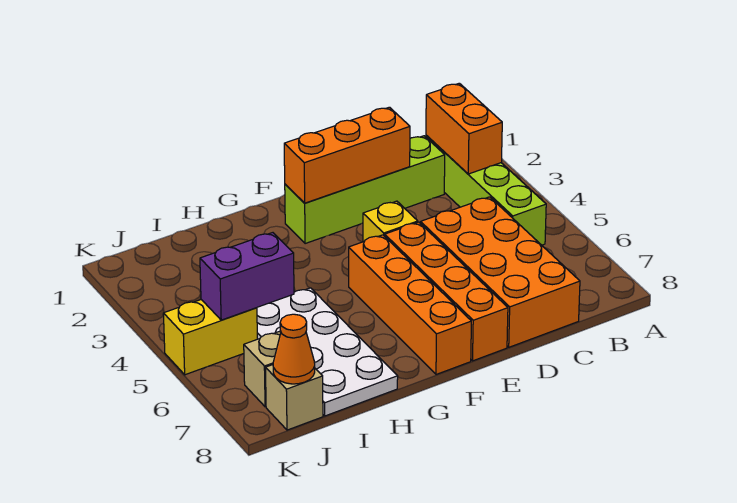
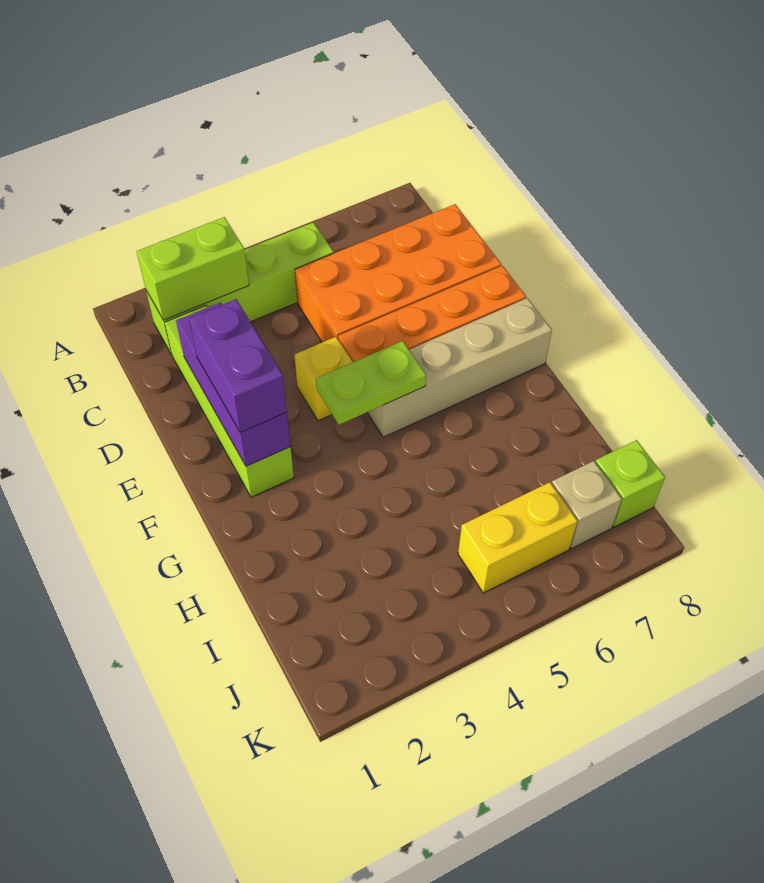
orange 1x2 brick [426,83,502,174] -> lime 1x2 brick [136,217,249,320]
orange 1x3 brick [284,107,410,203] -> purple 1x3 brick [176,302,291,466]
none -> lime 1x2 plate [316,341,426,425]
orange 1x4 brick [349,235,471,374] -> tan 1x4 brick [367,298,552,437]
white 2x4 plate [257,288,398,416] -> none
purple 1x2 brick [200,233,294,320] -> purple 1x2 brick moved to [189,299,287,433]
yellow 1x2 brick [163,300,257,375] -> yellow 1x2 brick turned to [458,482,577,593]
tan 1x1 brick [266,365,323,430] -> lime 1x1 brick [595,440,665,527]
orange 1x1 cone [273,314,315,384] -> none

